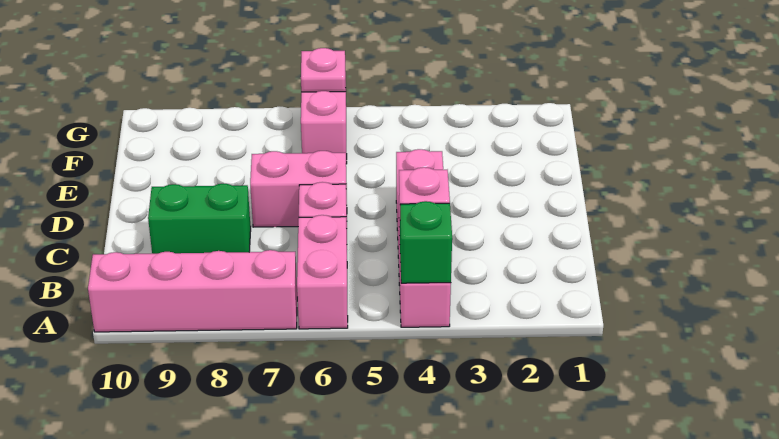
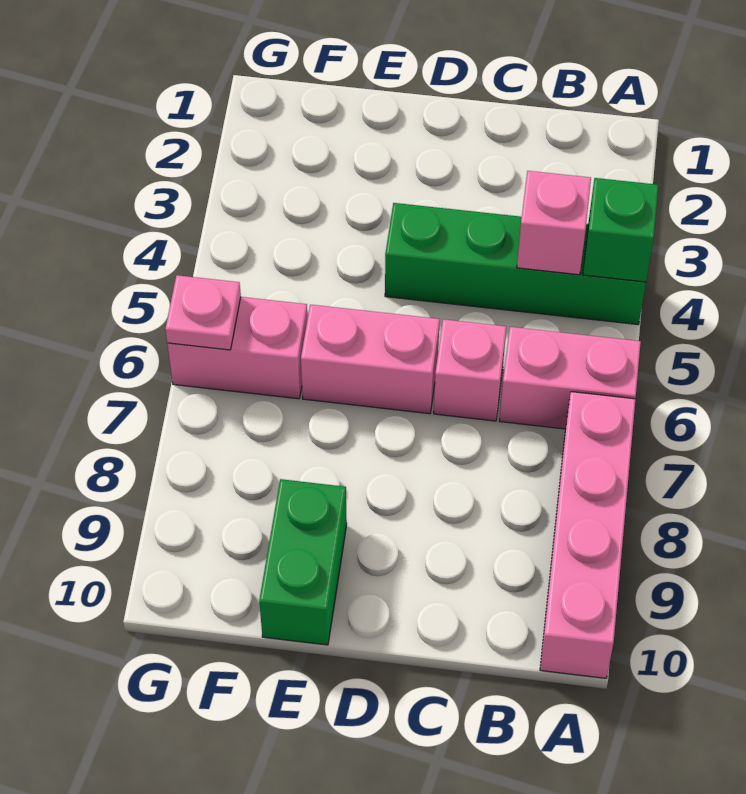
pink 1x4 brick [396,149,451,327] -> green 1x4 brick [385,203,646,325]
green 1x2 brick [148,184,251,254] -> green 1x2 brick moved to [259,479,347,645]
pink 1x2 brick [250,151,347,227] -> pink 1x2 brick turned to [301,305,440,414]

